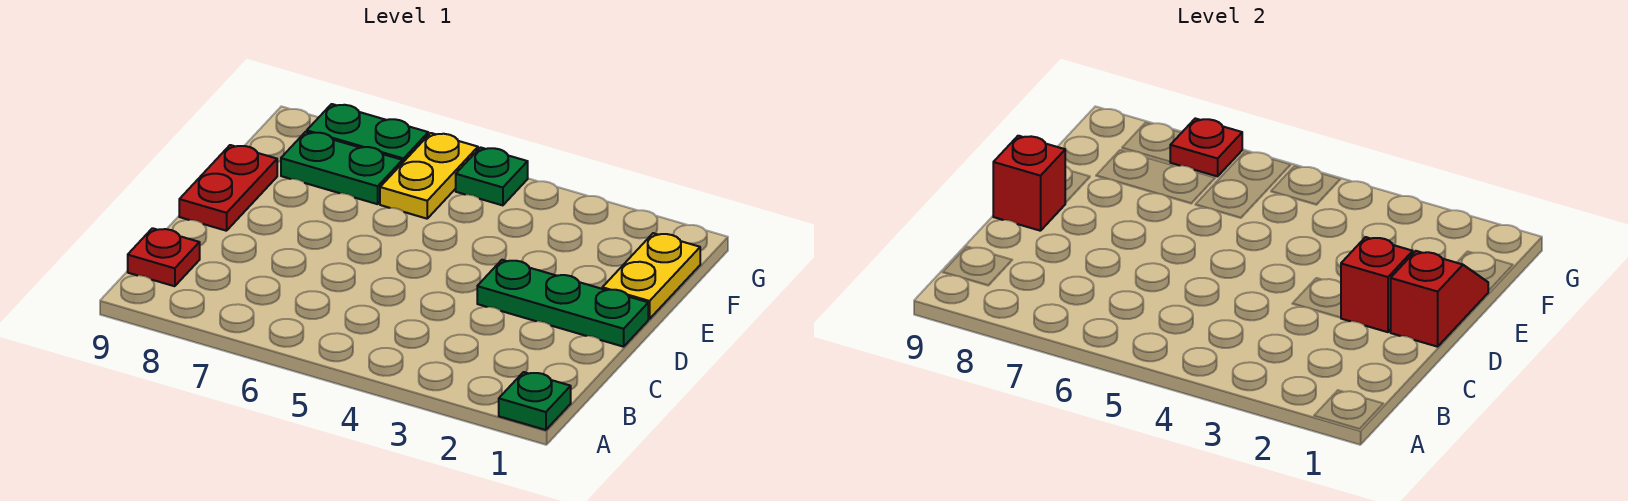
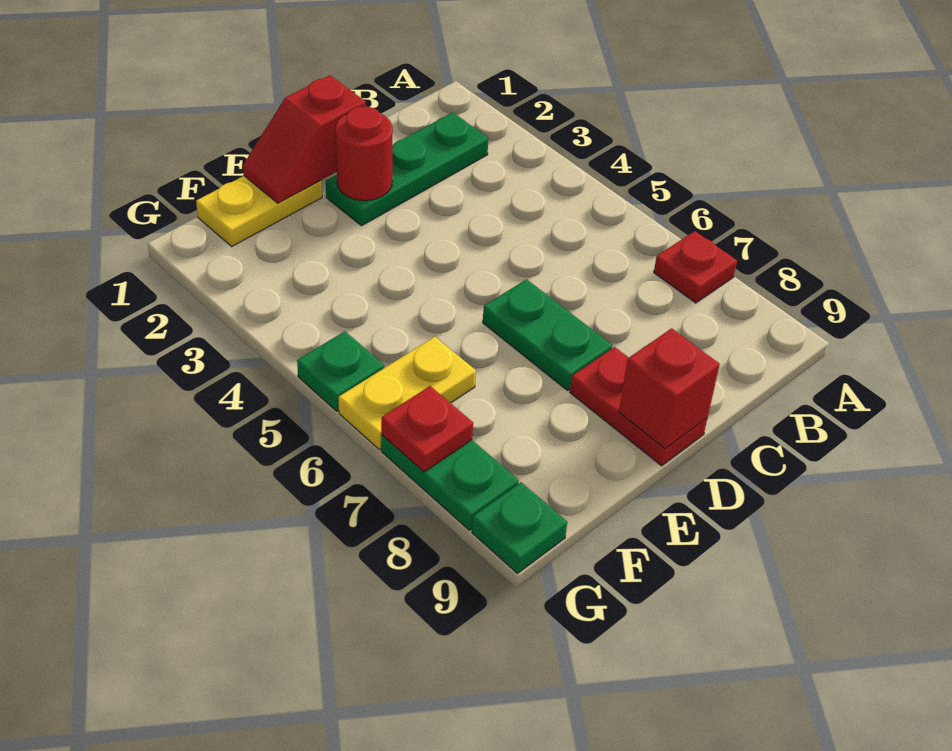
green 1x1 plate [499,372,571,430] -> green 1x1 plate moved to [472,482,567,573]
red 1x1 plate [128,228,200,286] -> red 1x1 plate moved to [654,231,737,303]
green 1x3 plate [477,260,648,347] -> green 1x3 plate turned to [326,112,488,226]
red 1x1 brick [1341,237,1413,332] -> red 1x1 round brick [335,107,393,201]
red 1x2 plate [179,145,277,231] -> red 1x2 plate turned to [570,347,707,466]
green 1x2 plate [281,132,402,204] -> green 1x2 plate moved to [483,279,612,391]

